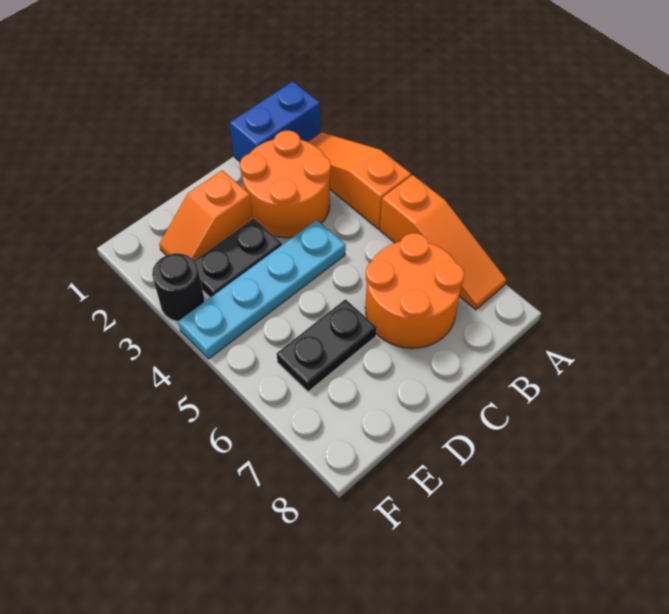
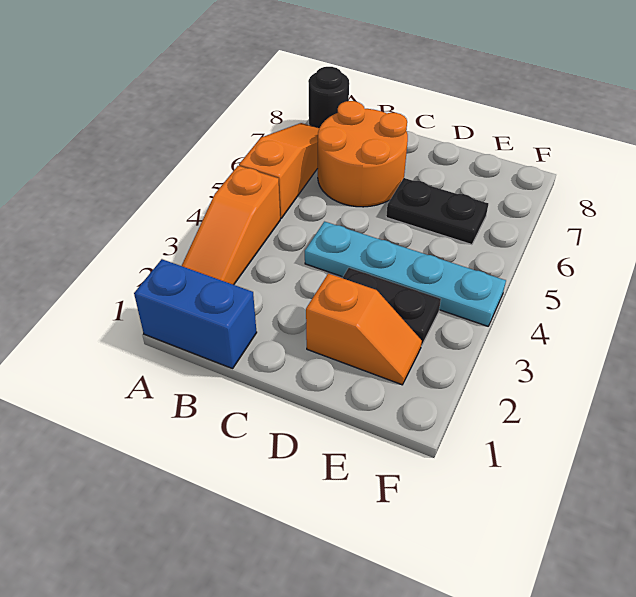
orange 2x2 round brick [240,131,331,238] -> none
black 1x1 round brick [152,253,205,321] -> black 1x1 round brick moved to [308,67,349,128]

